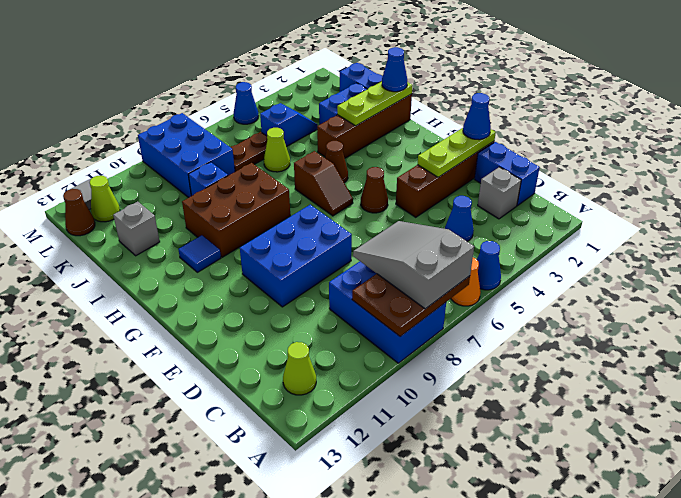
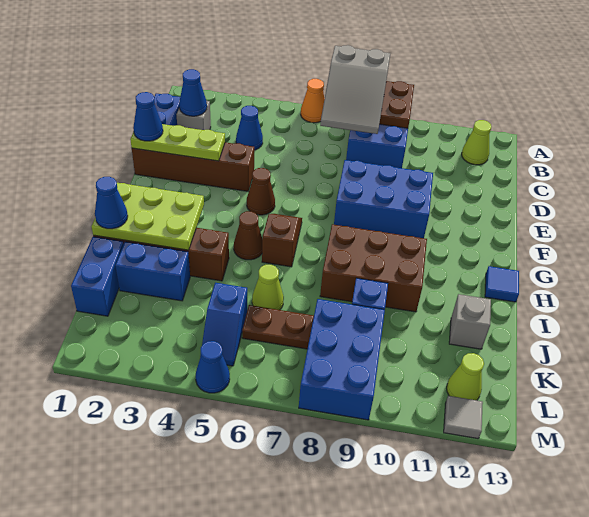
blue 1x1 cone [477,241,501,290] -> blue 1x1 cone moved to [179,69,207,116]
blue 1x1 tile [178,235,221,272] -> blue 1x1 tile moved to [485,266,519,302]
lime 1x3 plate [337,82,413,126] -> lime 2x3 plate [91,183,204,250]
blue 1x2 slope [260,103,318,147] -> blue 1x2 slope turned to [202,283,247,366]
brown 1x1 cone [63,189,95,236] -> none

